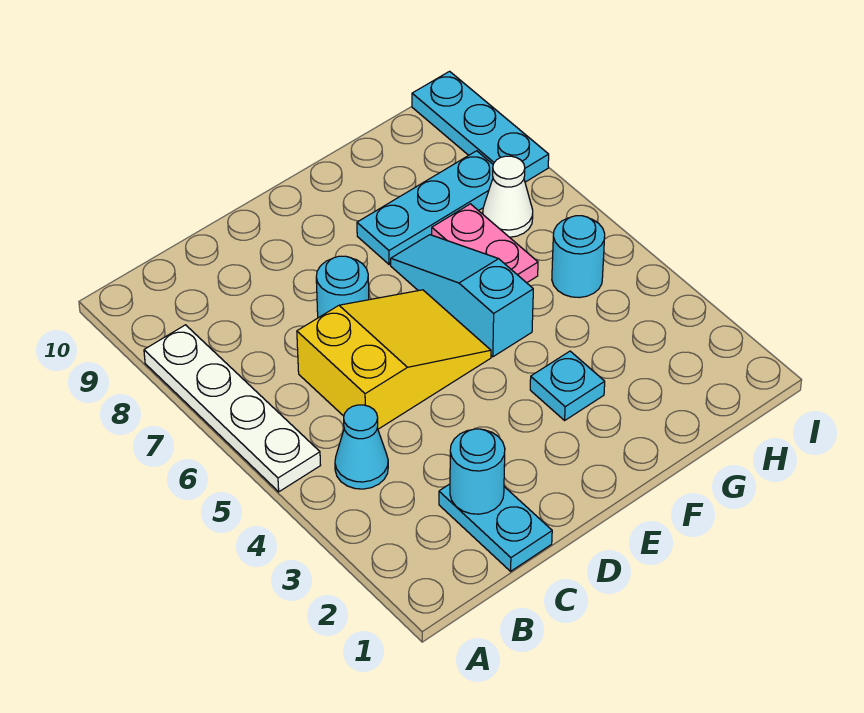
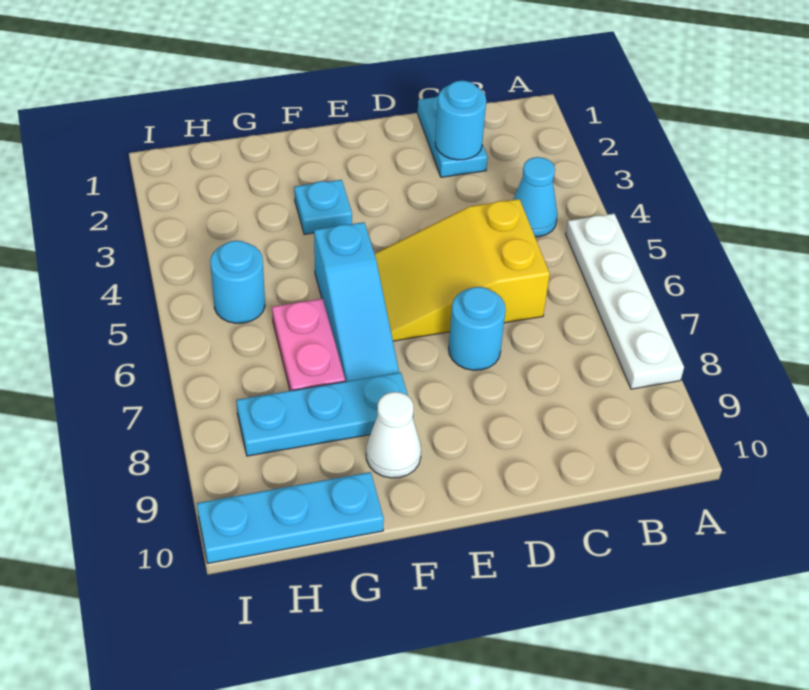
white 1x1 cone [483,156,533,237] -> white 1x1 cone moved to [366,392,421,478]
cyan 1x3 plate [412,71,549,182] -> cyan 1x3 plate turned to [197,472,384,563]

